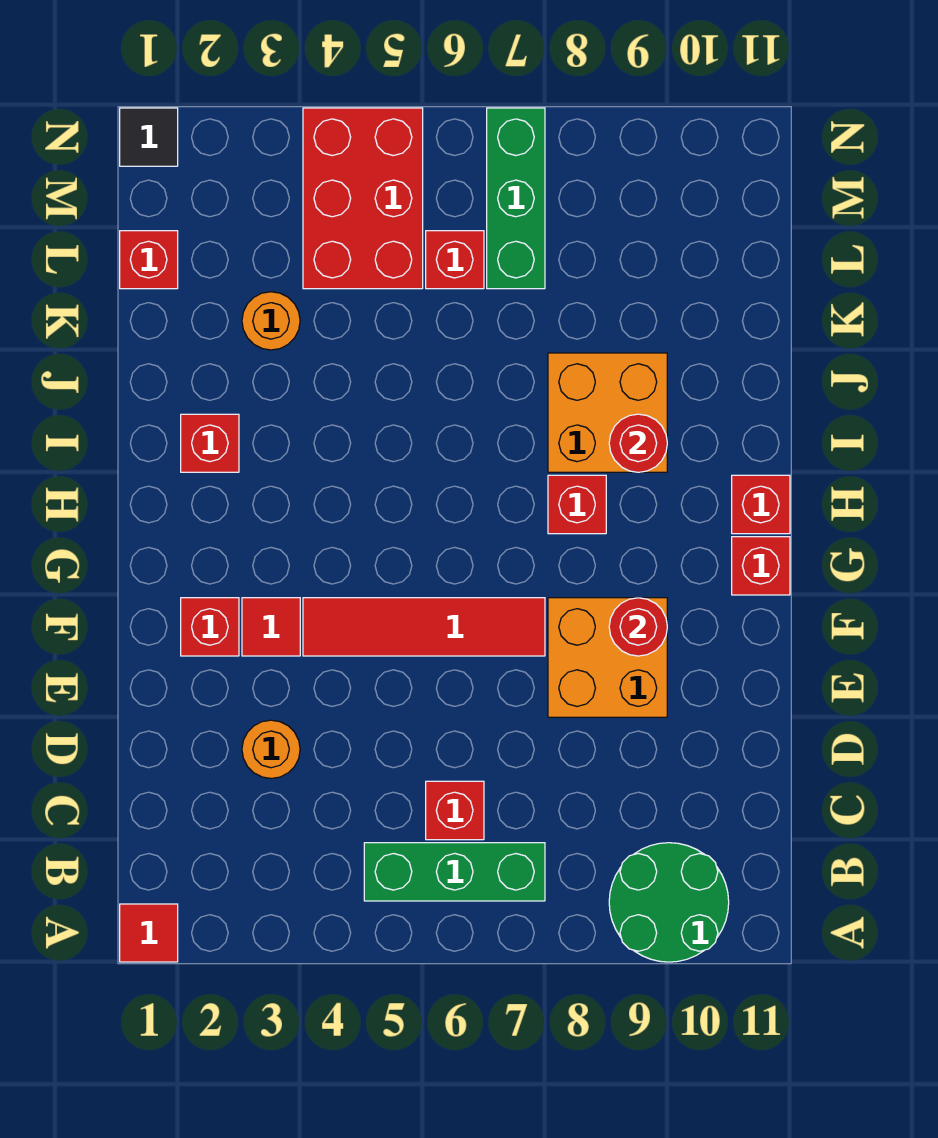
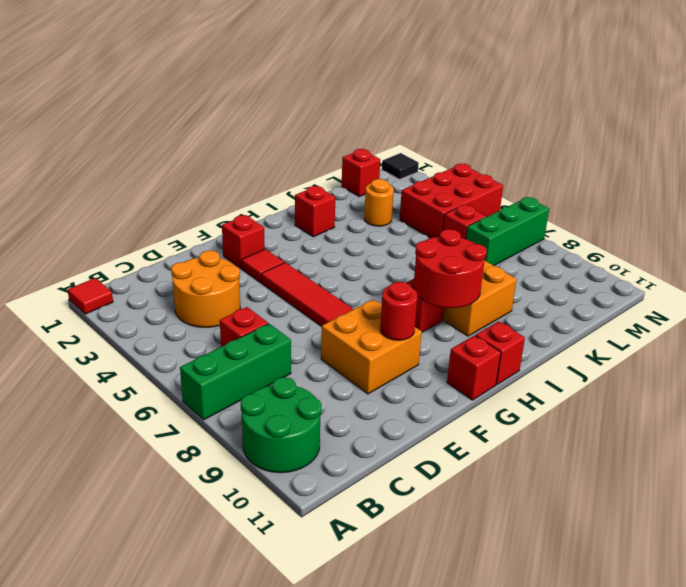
green 1x3 brick [364,843,545,901] -> green 1x3 brick turned to [180,324,291,420]
orange 1x1 round brick [242,720,300,778] -> orange 2x2 round brick [171,250,240,327]
red 1x1 round brick [609,414,667,472] -> red 2x2 round brick [413,229,487,308]

